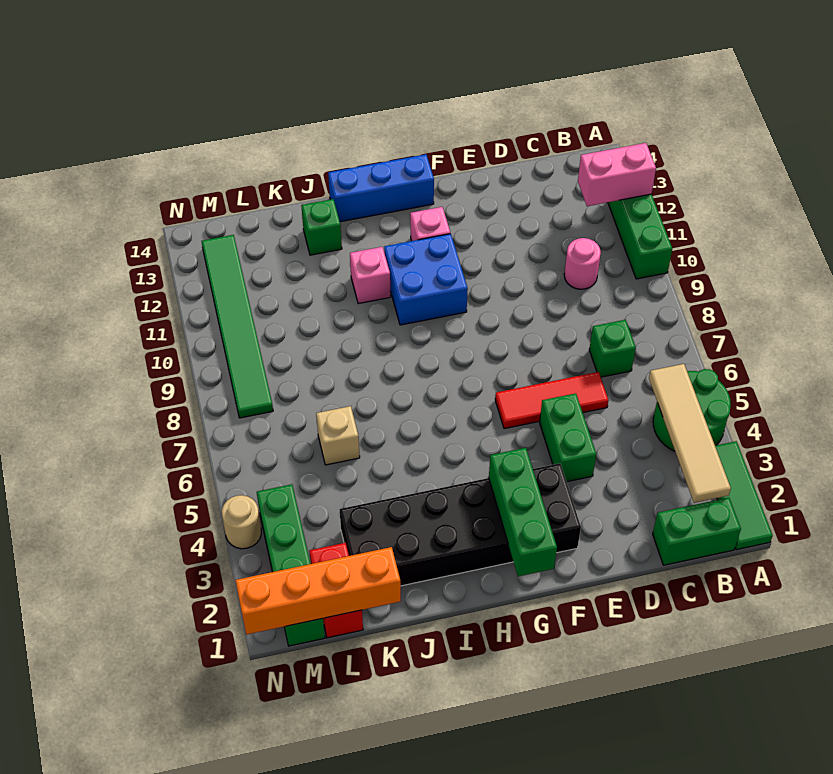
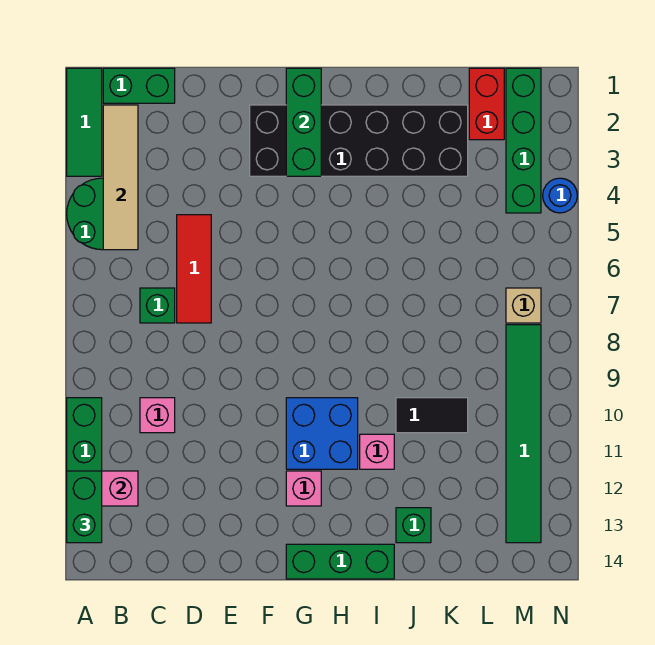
pink 1x1 round brick [564,238,601,289] -> pink 1x1 brick [140,398,175,433]
red 1x3 tile [495,372,608,429] -> red 1x3 tile turned to [177,215,211,323]
green 1x2 brick [540,393,596,482] -> green 1x2 brick moved to [67,471,102,543]
blue 1x3 brick [328,154,434,222] -> green 1x3 brick [286,544,394,579]
none -> black 1x2 tile [396,398,468,433]
orange 1x4 brick [235,547,401,635] -> none
tan 1x1 brick [316,406,360,465] -> tan 1x1 brick moved to [506,288,541,323]
tan 1x1 round brick [222,495,261,549] -> blue 1x1 round brick [543,178,577,213]

